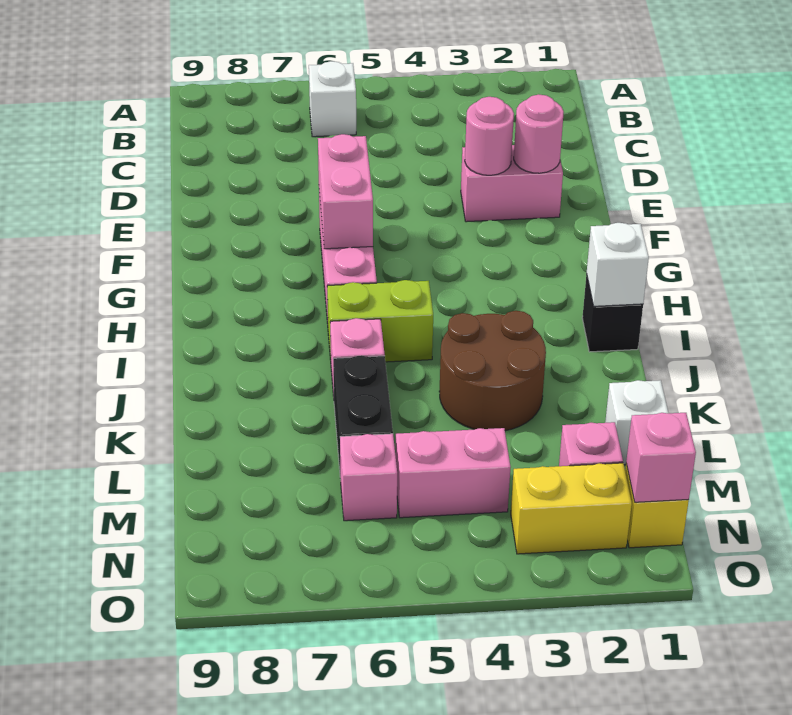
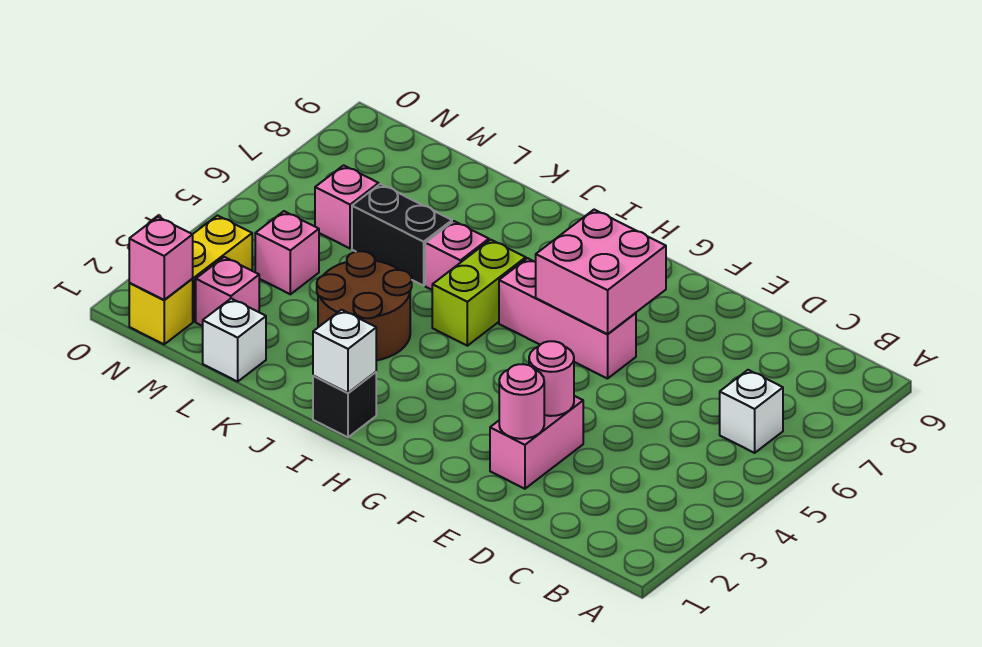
pink 1x2 brick [318,134,373,249] -> pink 2x2 brick [536,210,666,334]
pink 1x2 brick [396,428,511,518] -> pink 1x1 brick [255,211,319,294]

